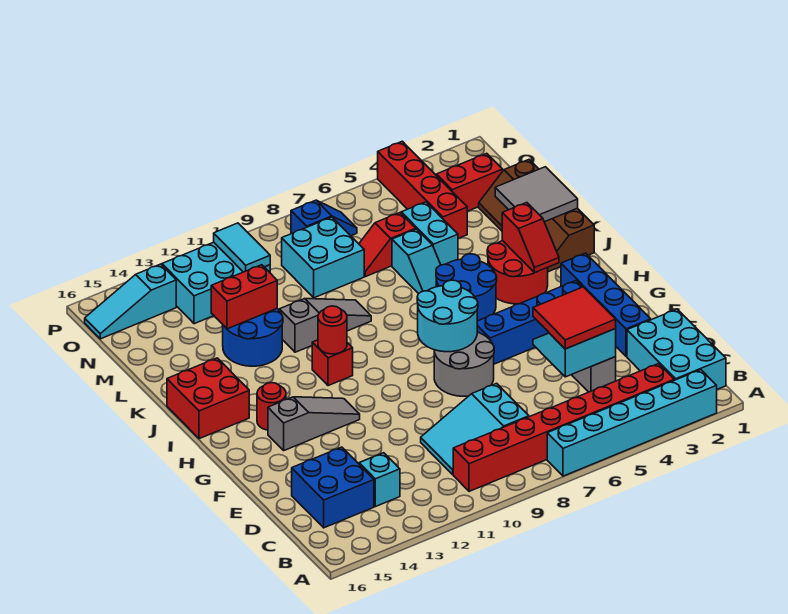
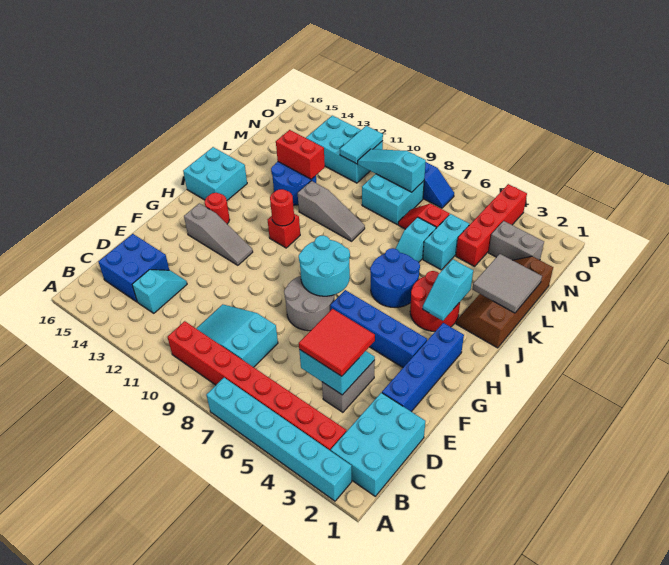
red 1x2 slope [502,203,559,273] -> cyan 1x2 slope [423,259,473,321]
red 2x2 brick [167,358,249,439] -> cyan 2x2 brick [183,147,247,200]
red 1x2 brick [436,153,503,211] -> grey 1x2 brick [488,221,544,260]
cyan 1x3 slope [85,264,176,339] -> cyan 1x3 slope moved to [358,149,426,192]

